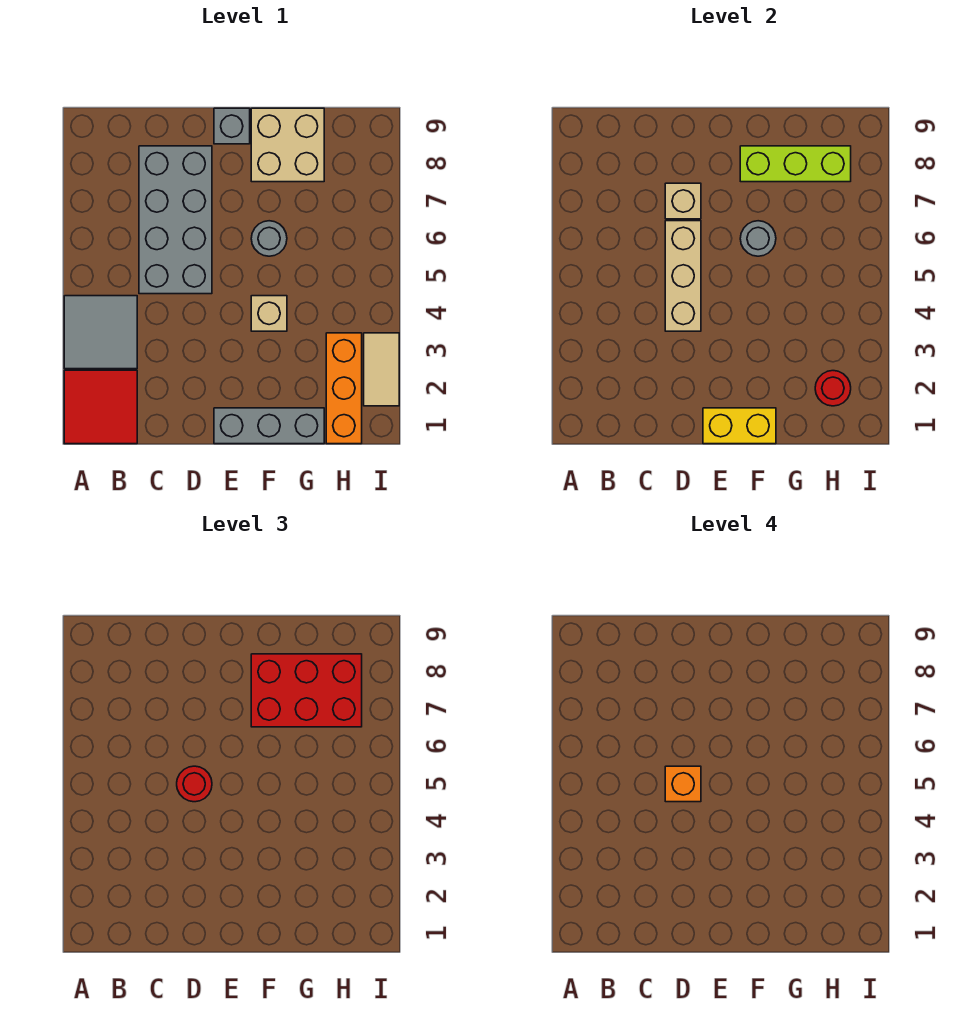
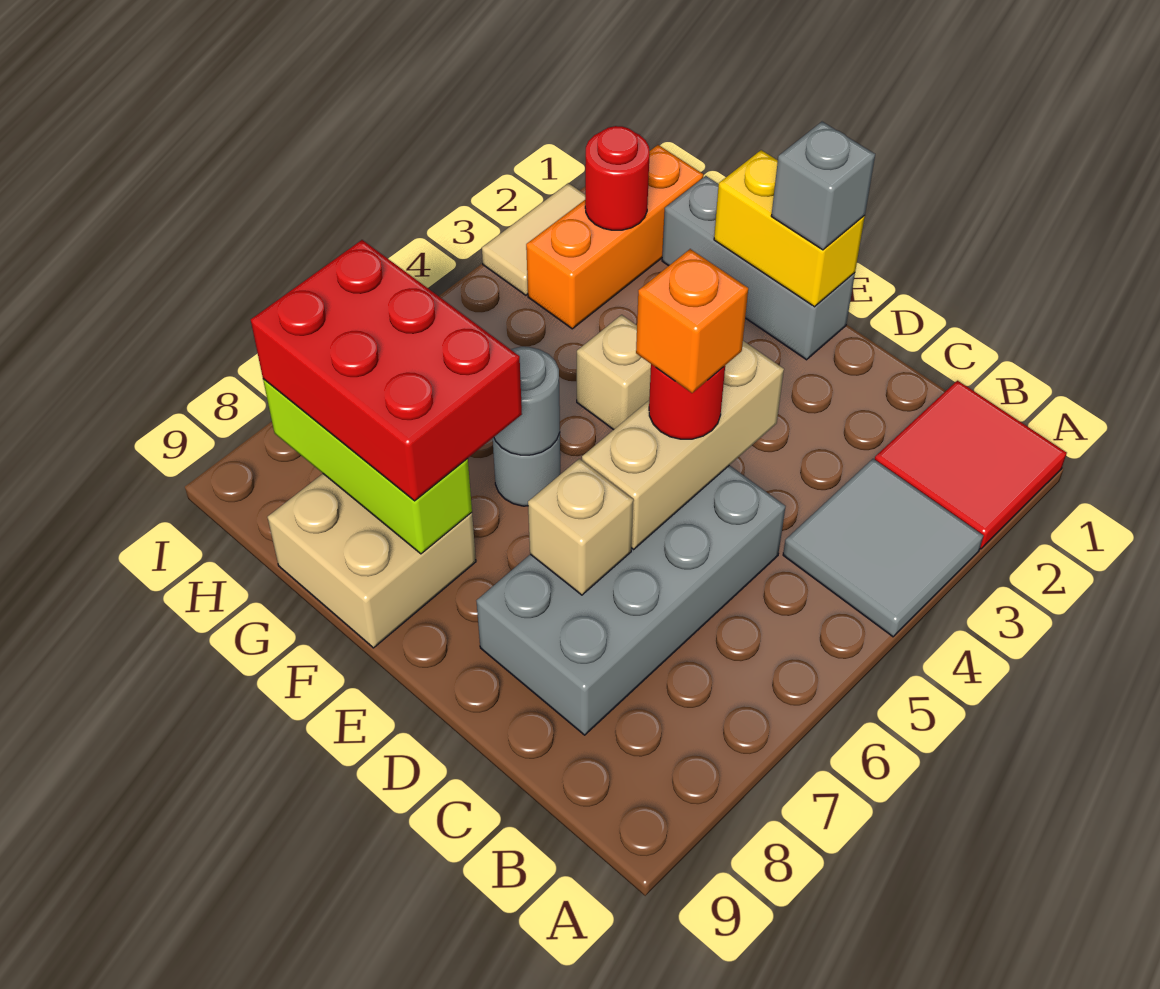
grey 1x1 brick [214,108,250,144] -> grey 1x1 brick moved to [771,122,875,250]

